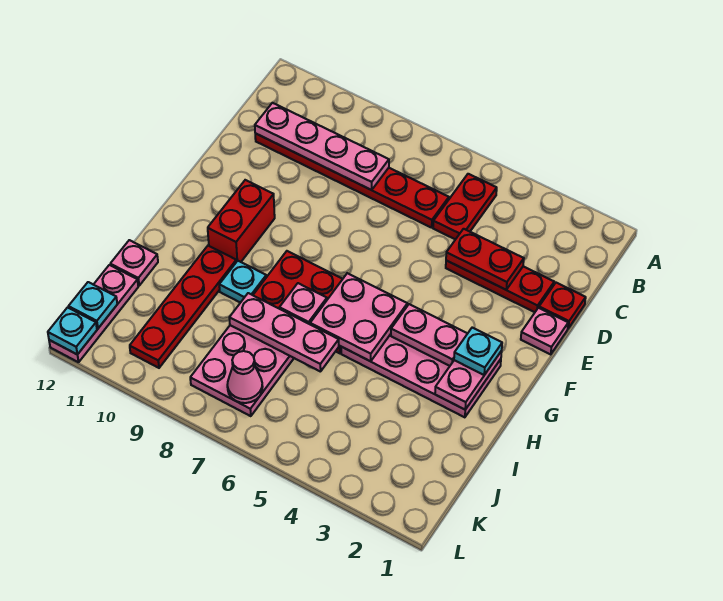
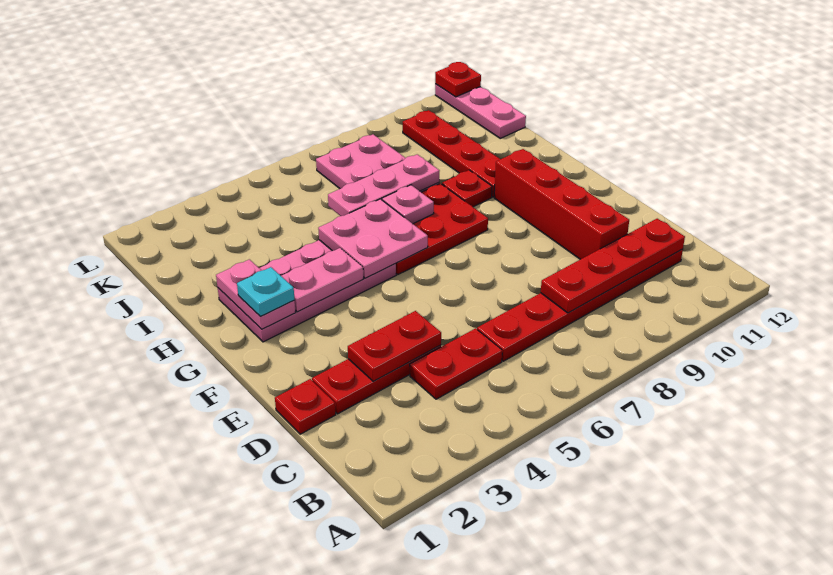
red 1x2 plate [433,174,497,239] -> red 1x2 plate turned to [410,328,502,399]
pink 1x4 plate [255,103,389,190] -> red 1x4 plate [541,219,685,313]
pink 1x1 plate [521,308,568,354] -> none
red 1x2 brick [208,180,275,262] -> red 1x4 brick [494,149,629,259]
cyan 1x1 plate [219,261,266,303] -> red 1x1 plate [442,170,492,207]
pink 1x1 plate [110,240,158,286] -> none
pink 1x1 cone [227,351,263,403] -> none
cyan 1x1 plate [69,282,117,328] -> none
cyan 1x1 plate [48,307,97,355] -> red 1x1 plate [435,62,481,97]

